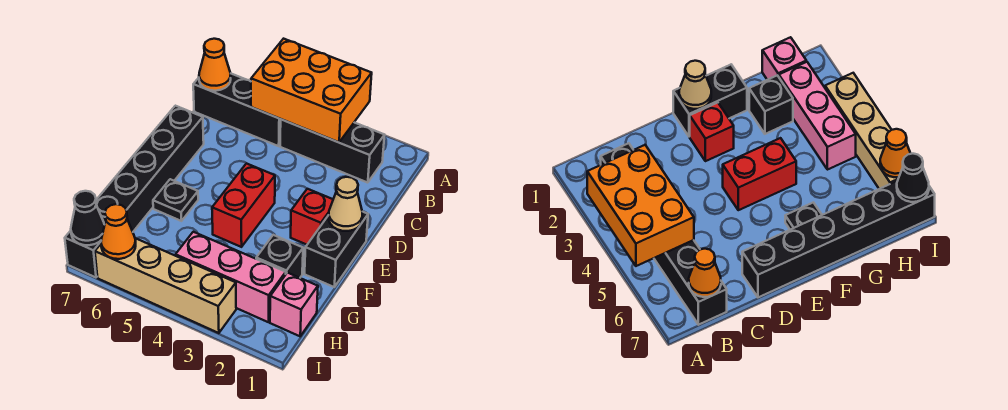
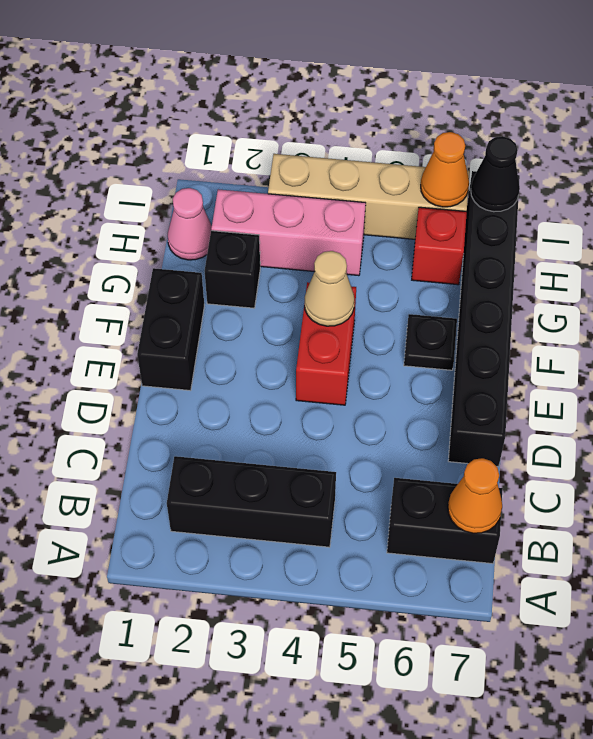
orange 2x3 brick [251,39,372,142] -> none
black 1x3 brick [193,74,281,146] -> black 1x2 brick [387,478,503,564]
tan 1x1 cone [329,177,363,231] -> tan 1x1 cone moved to [305,251,354,326]
red 1x1 brick [291,189,333,245] -> red 1x1 brick moved to [412,207,467,285]
pink 1x1 brick [270,273,318,336] -> pink 1x1 cone [168,188,212,260]

